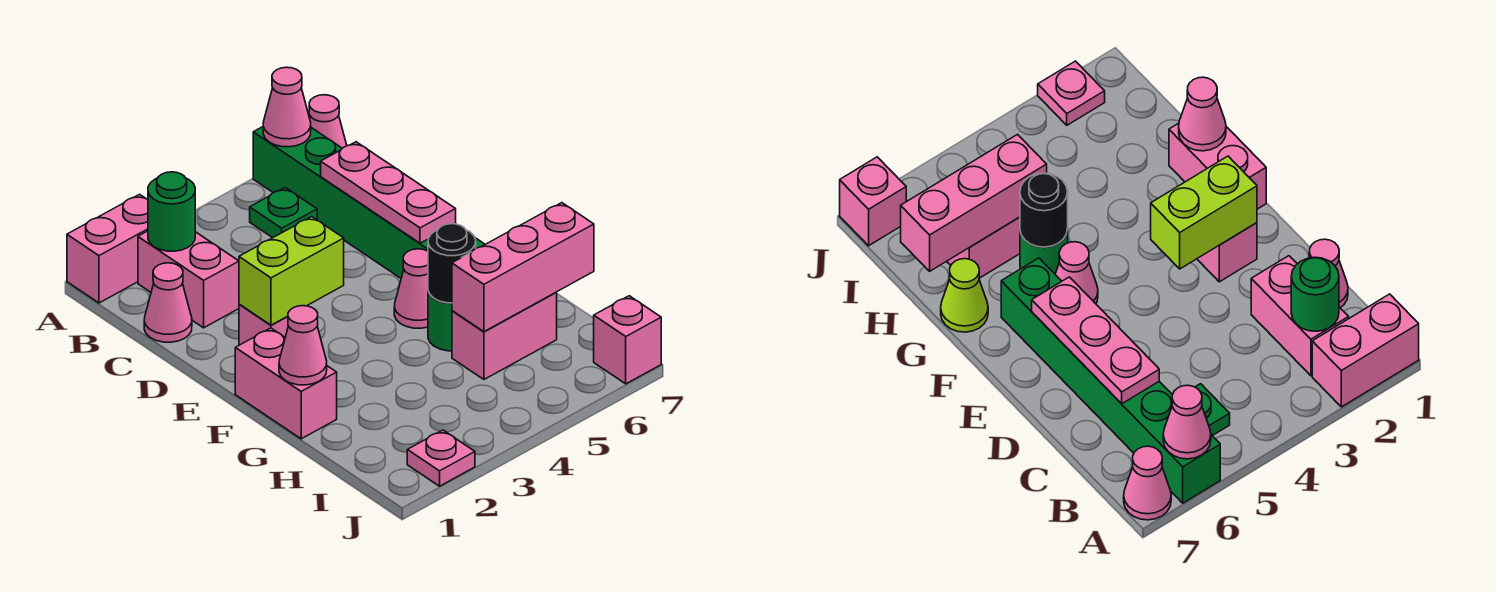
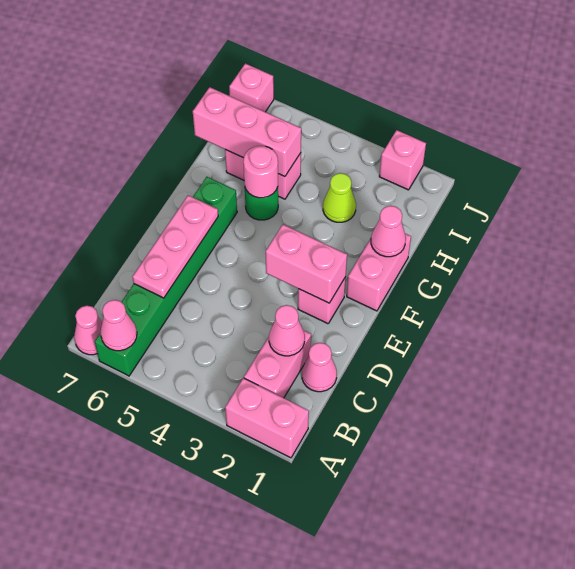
green 1x1 round brick [148,172,195,251] -> none
green 1x1 plate [250,188,317,238] -> none
lime 1x2 brick [239,217,344,325] -> pink 1x2 brick [266,225,347,303]
pink 1x1 cone [394,249,428,328] -> pink 1x1 cone moved to [269,305,305,356]
black 1x1 round brick [428,224,476,303] -> pink 1x1 round brick [243,146,278,198]
lime 1x1 cone [941,259,988,332] -> lime 1x1 cone moved to [323,173,356,222]
pink 1x1 plate [407,430,475,486] -> pink 1x1 brick [379,130,426,190]

